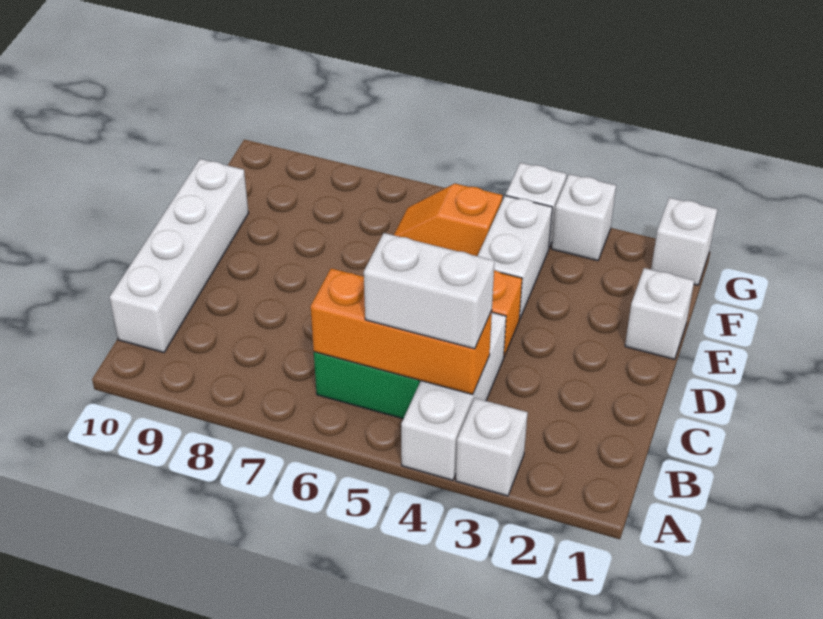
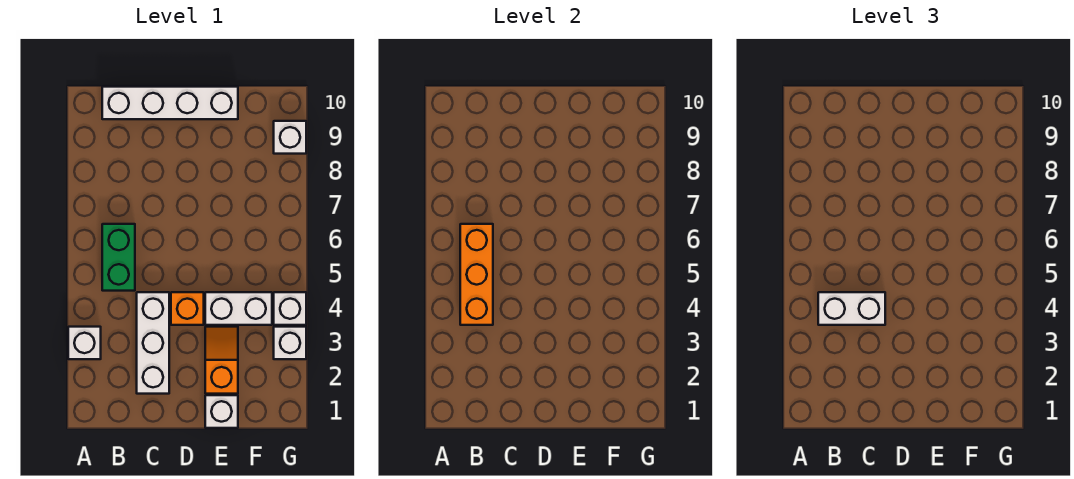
white 1x3 brick [401,312,506,480] -> white 1x3 brick turned to [137,292,169,394]
white 1x2 brick [364,233,495,349] -> white 1x2 brick turned to [818,292,885,325]
orange 1x2 slope [394,184,503,256] -> orange 1x2 slope moved to [205,327,238,394]
white 1x1 brick [651,198,717,285] -> white 1x1 brick moved to [274,121,306,154]

